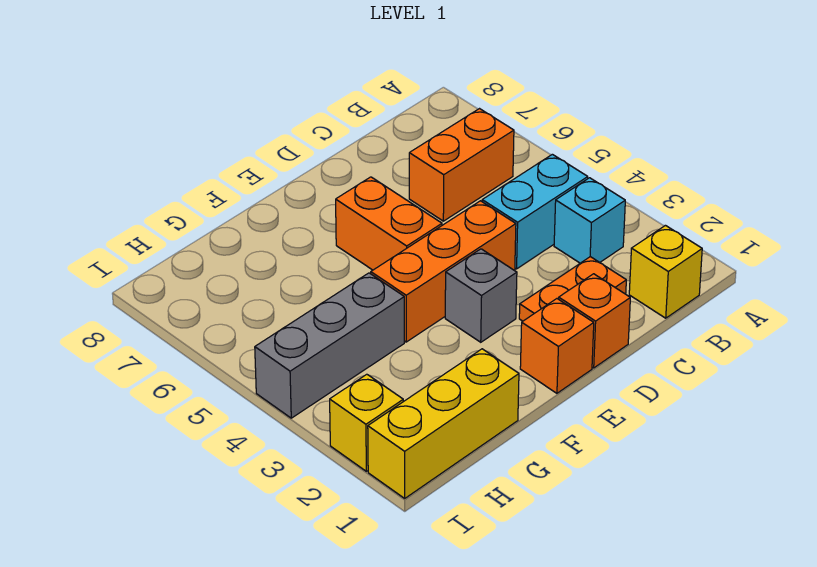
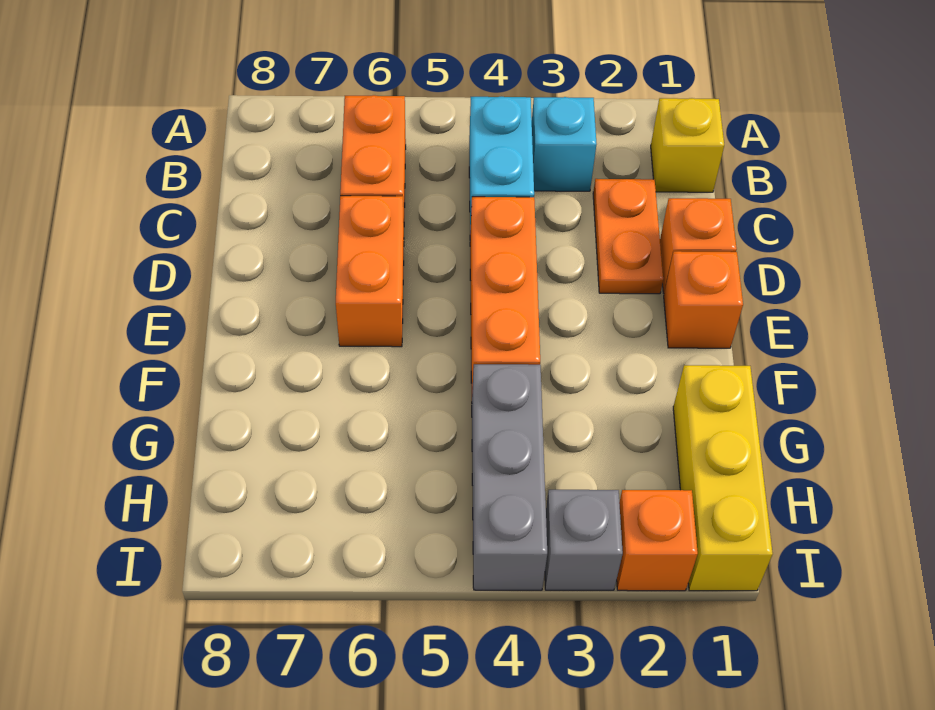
grey 1x1 brick [445,249,517,342] -> grey 1x1 brick moved to [545,490,623,590]
orange 1x2 brick [336,177,442,270] -> orange 1x2 brick turned to [336,196,404,347]
yellow 1x1 brick [330,374,403,471] -> orange 1x1 brick [617,490,698,591]

